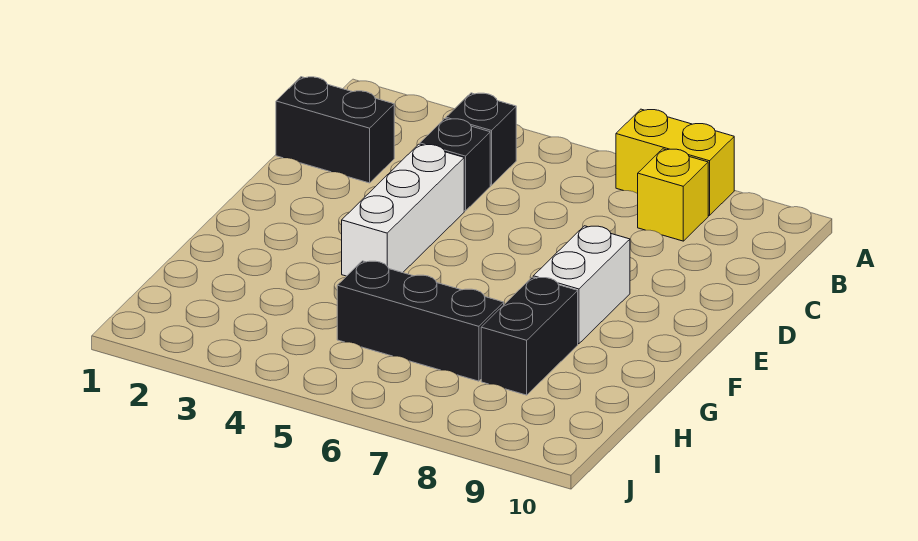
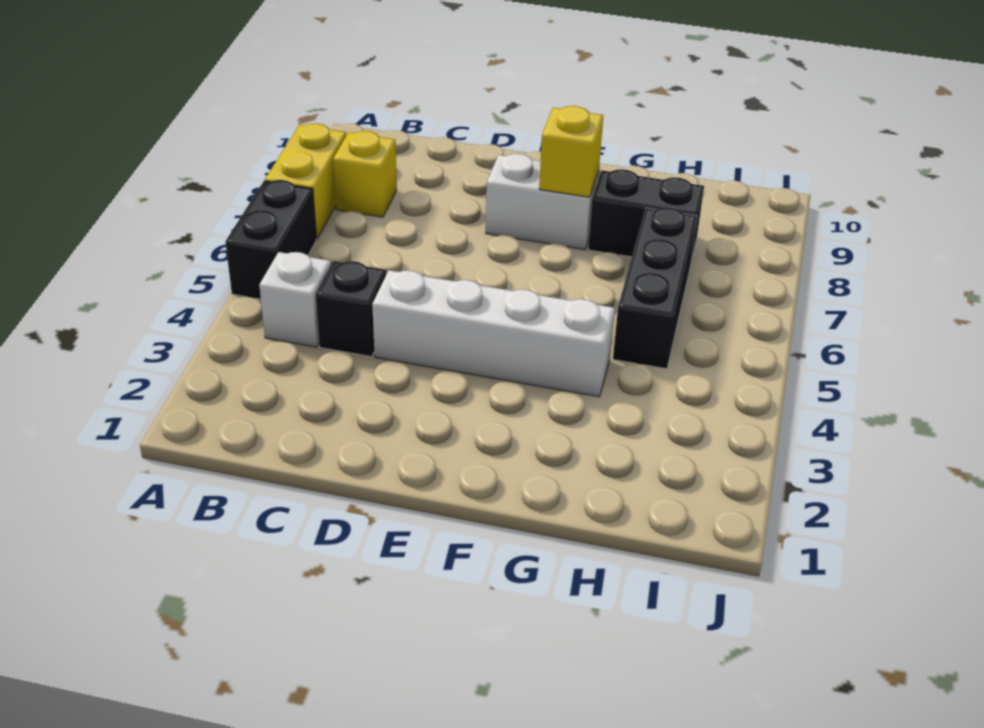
black 1x1 brick [446,93,516,185] -> white 1x1 brick [259,252,331,347]
black 1x2 brick [276,77,394,183] -> black 1x2 brick moved to [225,180,316,299]
white 1x3 brick [342,144,464,276] -> white 1x4 brick [372,270,615,397]
none -> yellow 1x1 brick [539,106,603,197]

